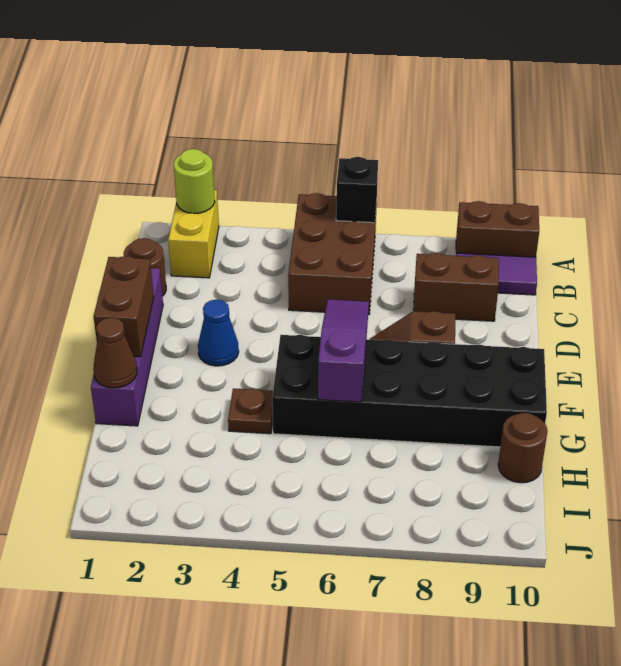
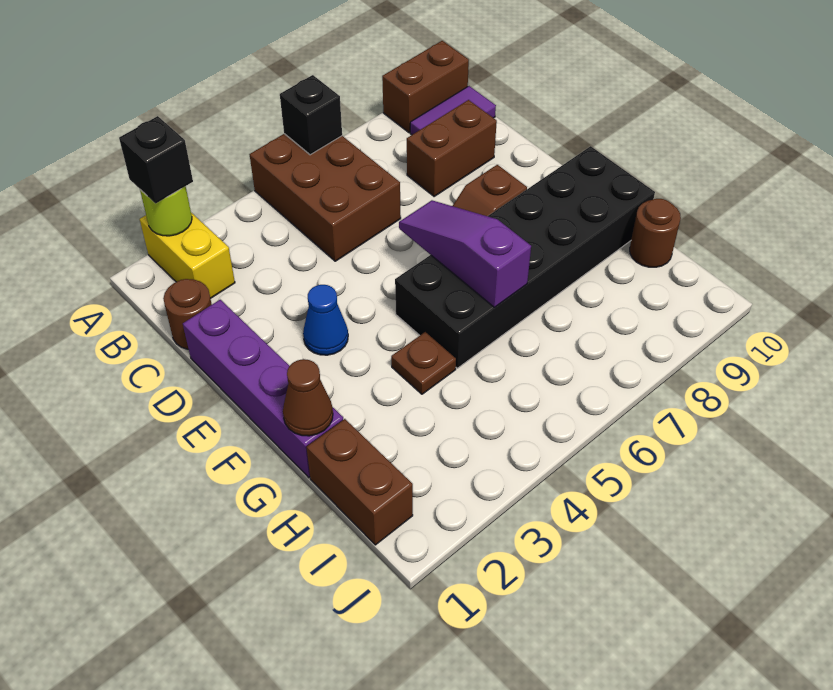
none -> black 1x1 brick [119,116,193,204]
brown 1x2 brick [93,256,154,357] -> brown 1x2 brick moved to [306,419,413,545]

